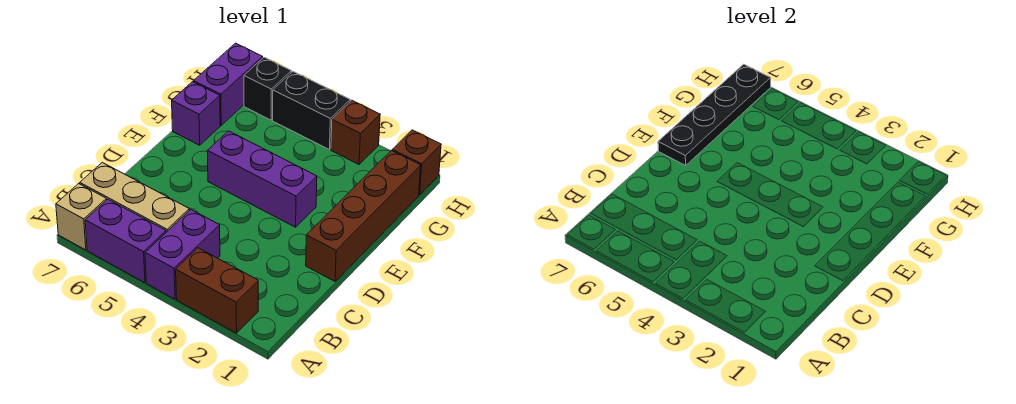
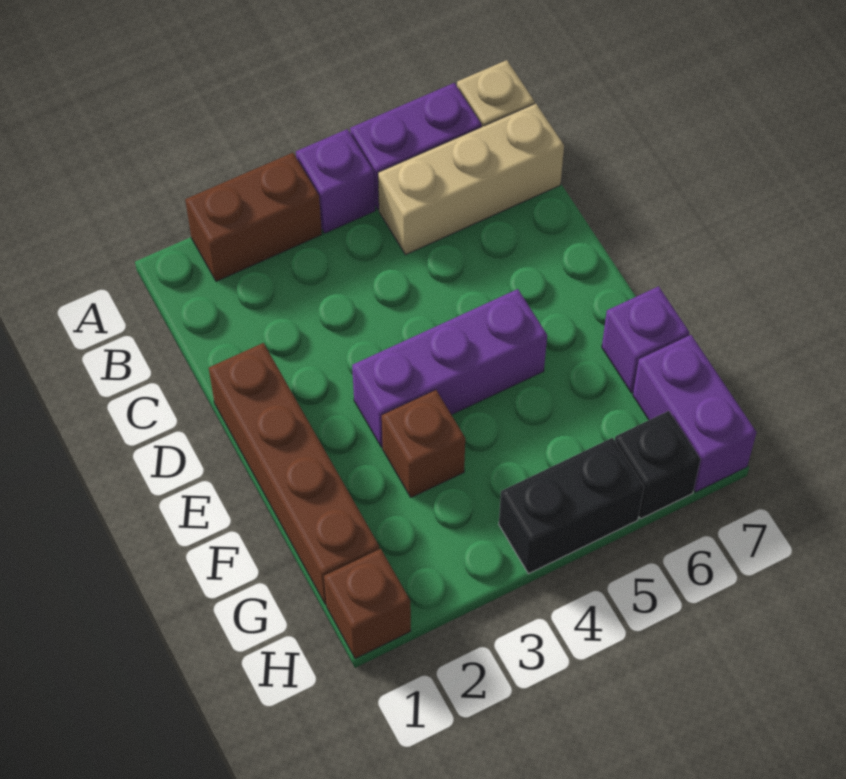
purple 1x2 brick [145,210,220,299] -> purple 1x1 brick [296,129,375,233]
black 1x4 plate [658,64,771,165] -> none
brown 1x1 brick [331,100,380,164] -> brown 1x1 brick moved to [382,390,465,497]

